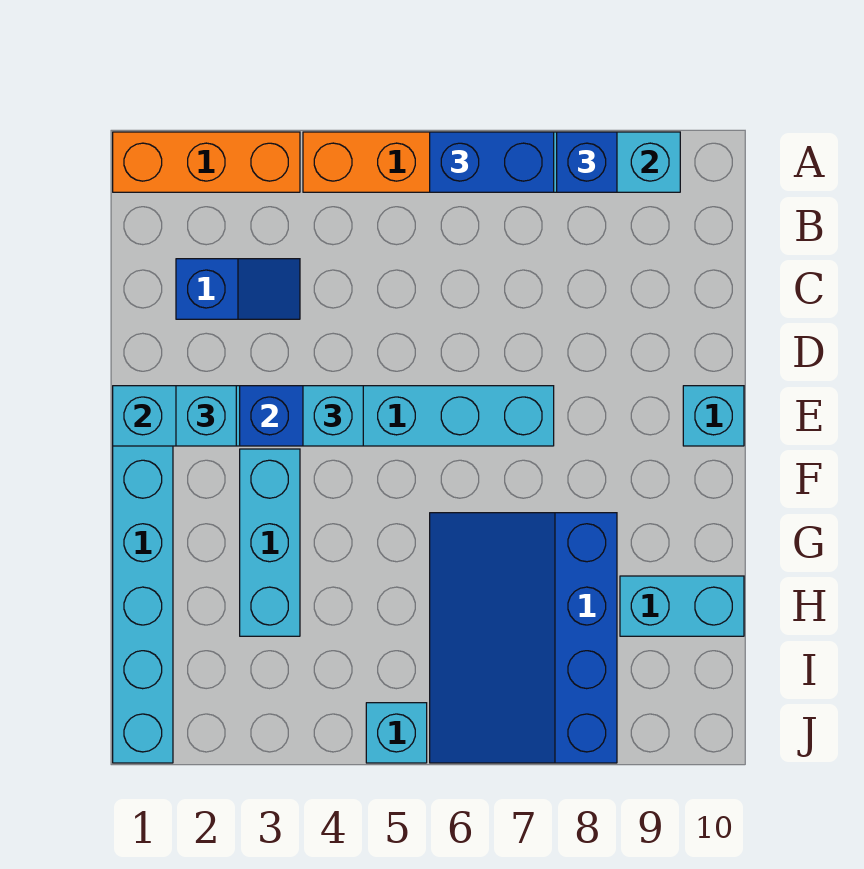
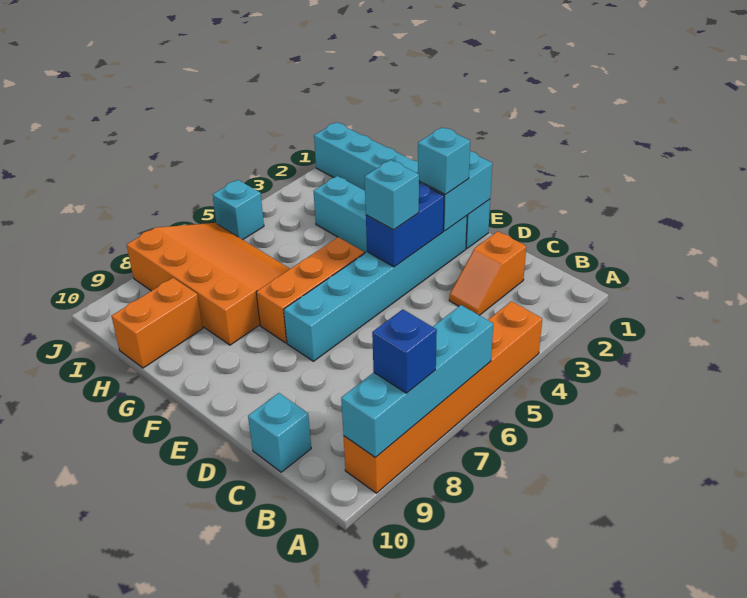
orange 1x3 brick [113,132,300,192] -> orange 1x3 brick moved to [256,237,364,343]
blue 1x2 brick [430,132,554,192] -> none
blue 1x2 slope [176,259,300,319] -> orange 1x2 slope [449,231,526,315]
cyan 1x1 brick [683,386,744,446] -> cyan 1x1 brick moved to [248,393,311,472]
blue 3x4 slope [430,513,617,763] -> orange 3x4 slope [127,223,290,345]
cyan 1x2 brick [620,576,744,636] -> orange 1x2 brick [111,278,203,368]

